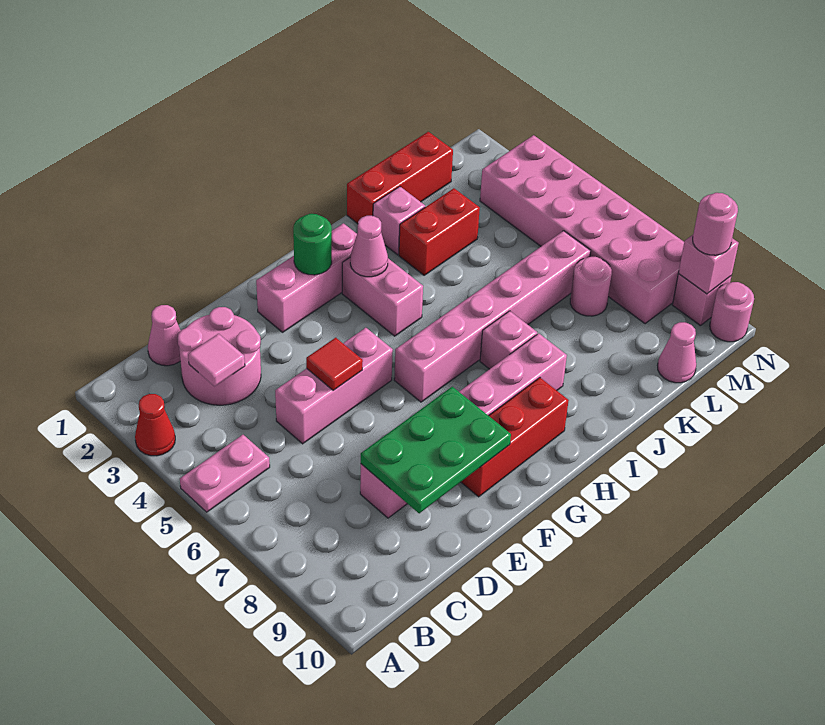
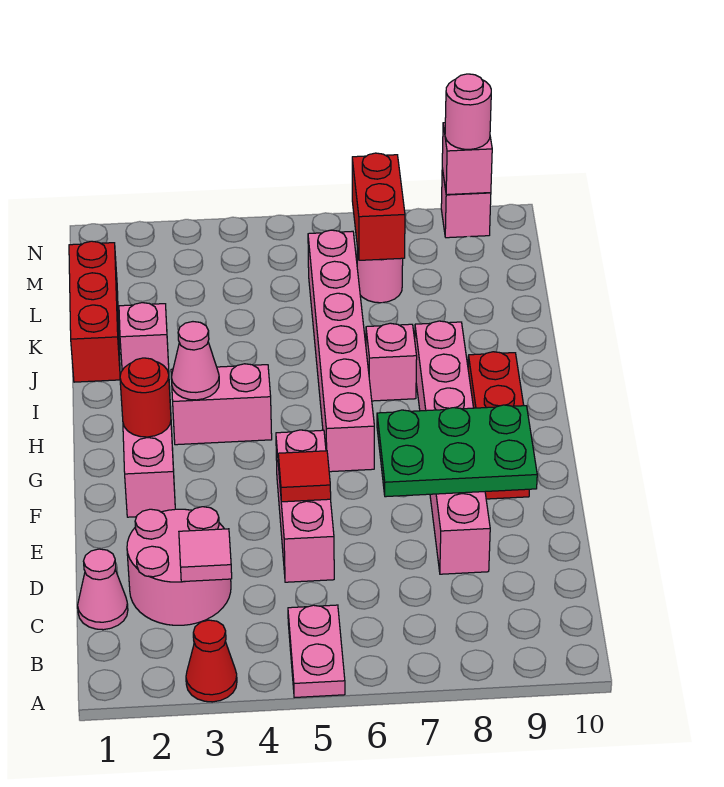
green 2x3 plate [361,387,511,513] -> green 2x3 plate turned to [377,405,537,497]
green 1x1 round brick [293,214,332,275] -> red 1x1 round brick [120,358,171,437]
red 1x2 brick [399,188,480,275] -> red 1x2 brick moved to [352,153,405,260]
pink 1x1 cone [657,322,696,383] -> none
pink 2x6 brick [480,135,684,324] -> none
pink 1x1 round brick [710,282,754,342] -> none

